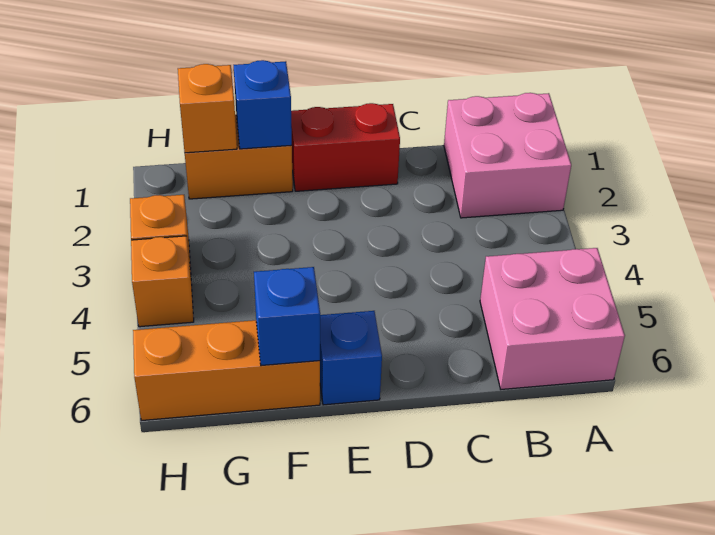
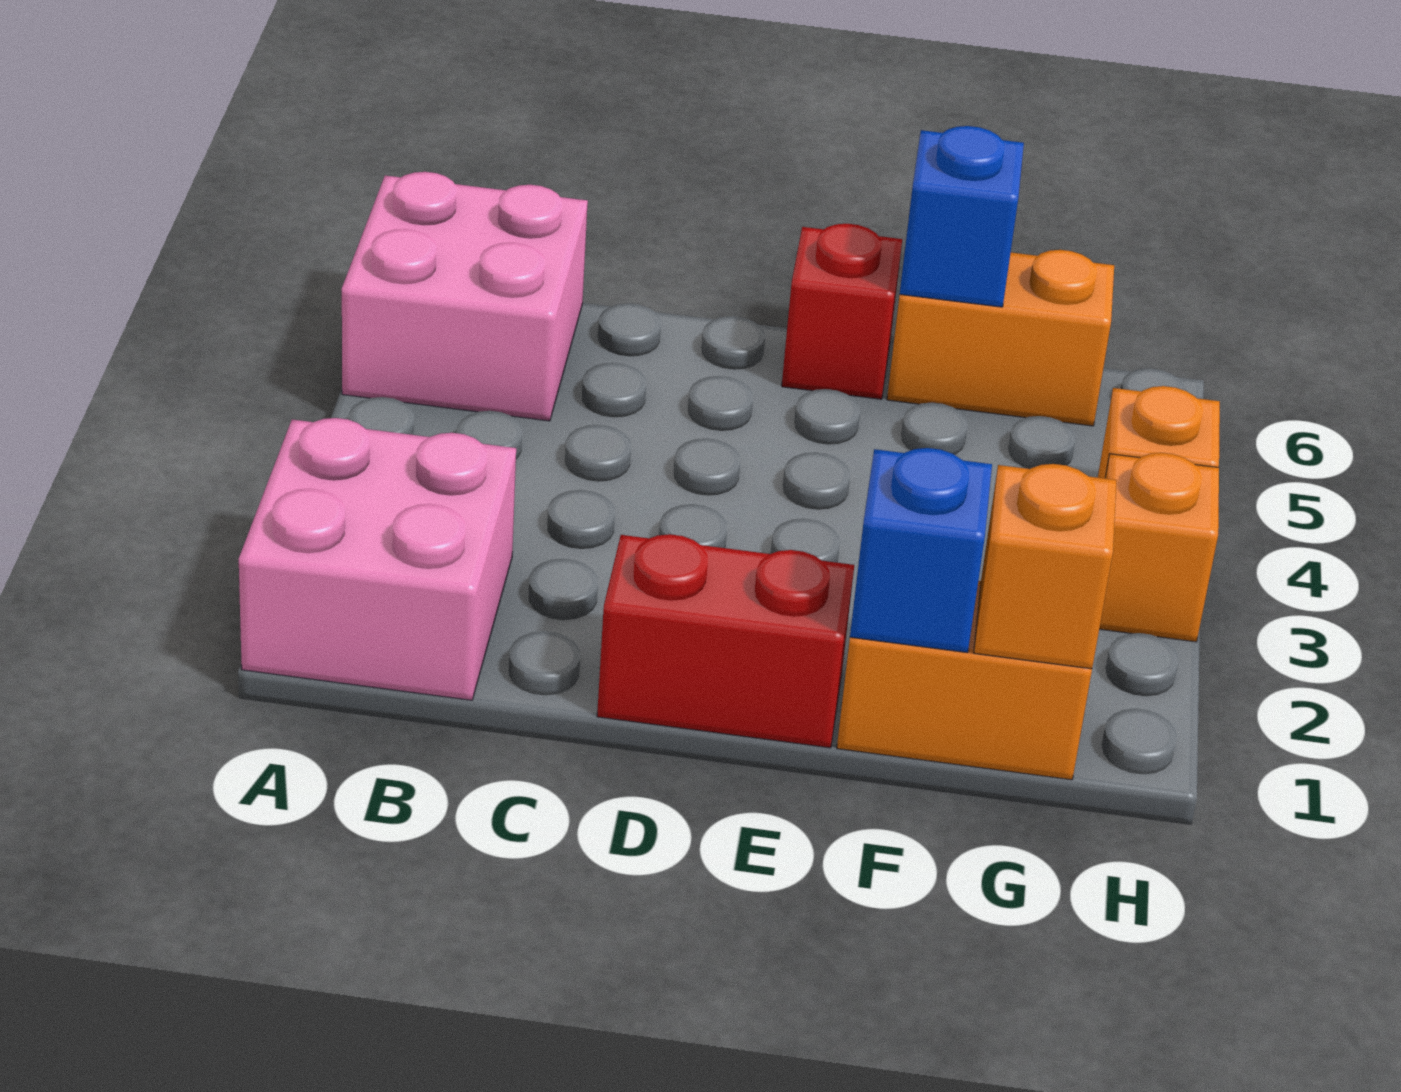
blue 1x1 brick [320,311,382,405] -> red 1x1 brick [782,224,902,399]
orange 1x3 brick [133,320,320,421] -> orange 1x2 brick [887,250,1114,426]

